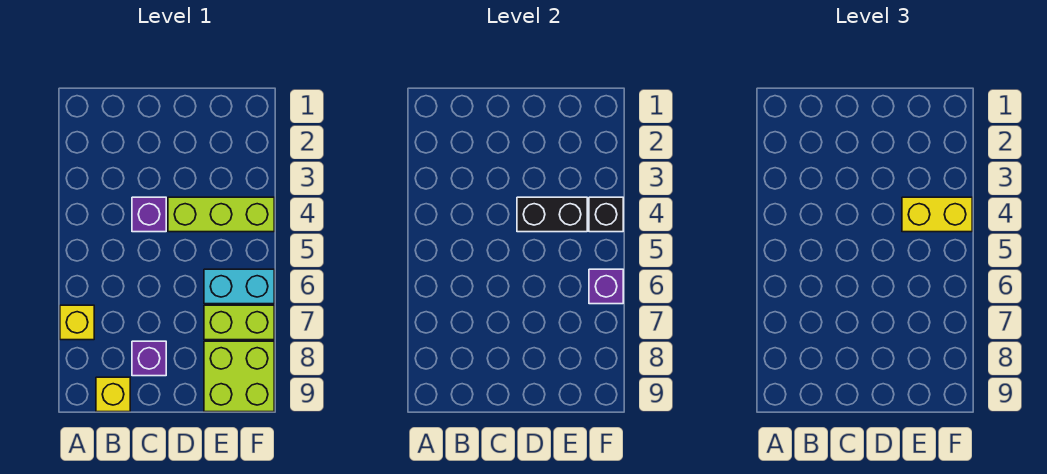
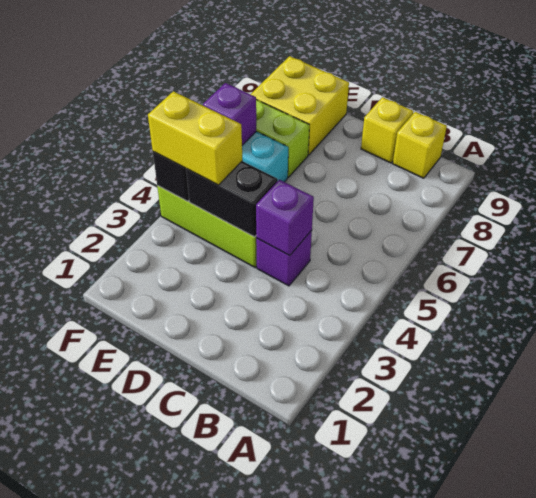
yellow 1x1 brick [60,305,94,340] -> yellow 1x1 brick moved to [361,97,413,163]
purple 1x1 brick [132,341,166,376] -> purple 1x1 brick moved to [256,180,314,256]
lime 2x2 brick [204,341,274,412] -> yellow 2x2 brick [251,56,349,155]

